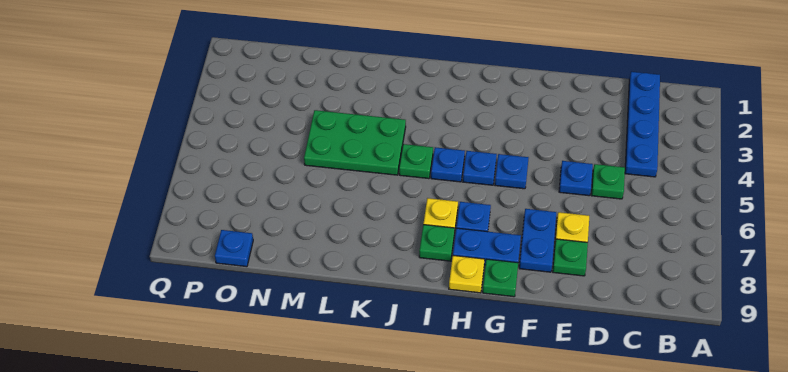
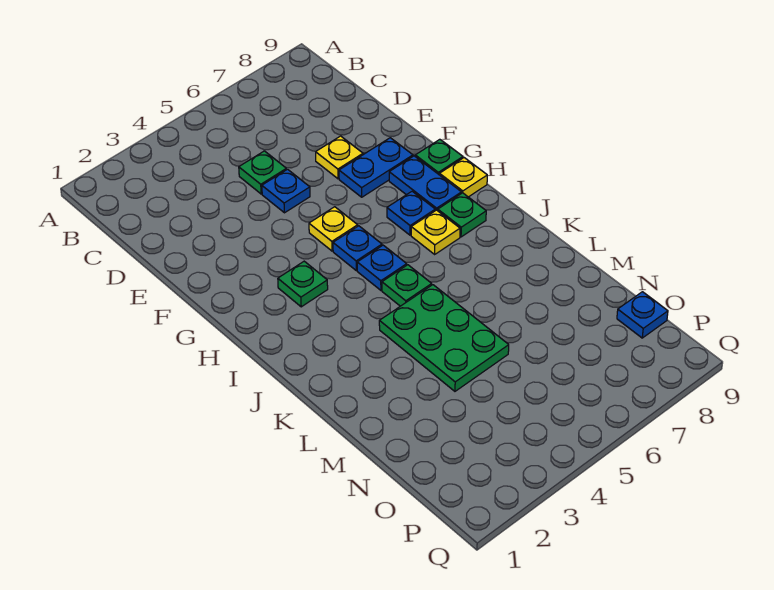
blue 1x4 plate [625,72,660,177] -> none
green 1x1 plate [553,239,588,276] -> green 1x1 plate moved to [278,261,328,307]
blue 1x1 plate [495,154,529,189] -> yellow 1x1 plate [309,207,358,251]

